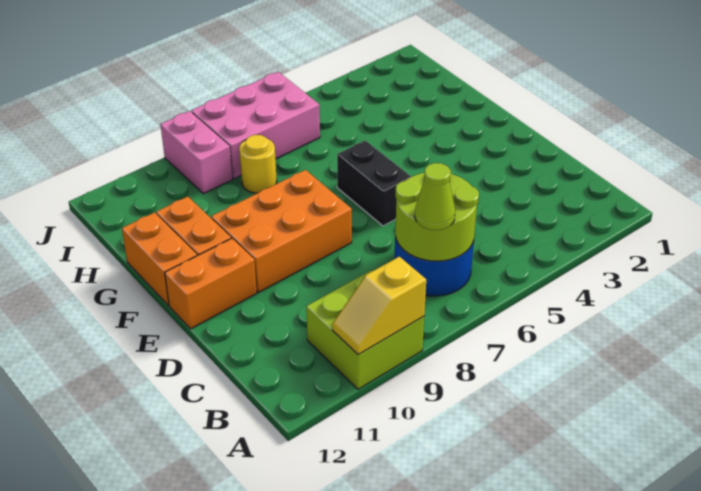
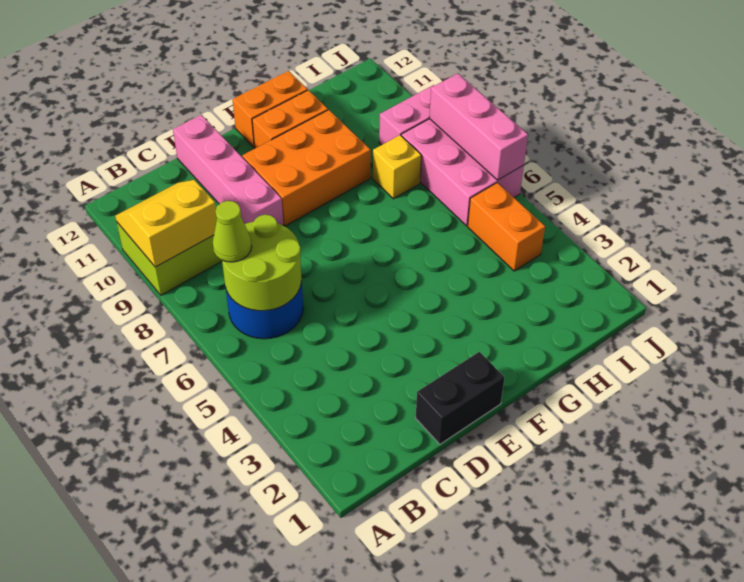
yellow 1x2 slope [332,257,426,355] -> yellow 2x2 slope [115,180,217,267]
none -> pink 1x4 brick [173,115,283,225]
black 1x2 brick [337,140,411,226] -> black 1x2 brick moved to [416,352,505,444]
orange 2x3 brick [211,170,352,293] -> orange 2x3 brick turned to [242,110,371,226]
orange 1x2 brick [165,238,257,329] -> orange 1x2 brick moved to [468,183,545,271]
yellow 1x1 round brick [239,135,277,193] -> yellow 1x1 brick [373,135,421,199]
none -> pink 1x3 brick [429,73,528,180]

